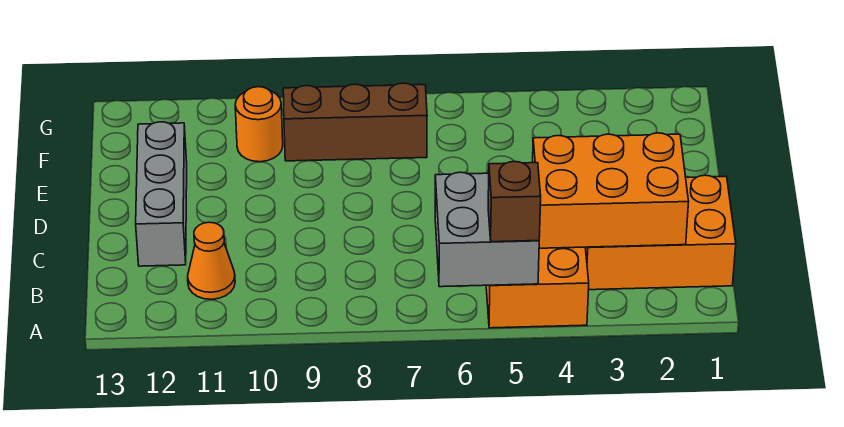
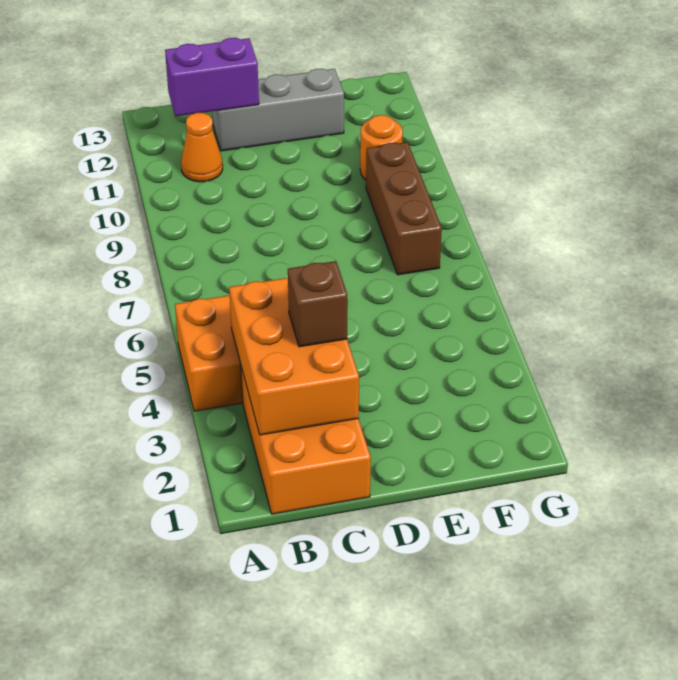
grey 2x2 brick [435,172,539,287] -> none
brown 1x1 brick [488,162,541,242] -> brown 1x1 brick moved to [288,261,347,347]
none -> purple 1x2 brick [165,38,259,116]

